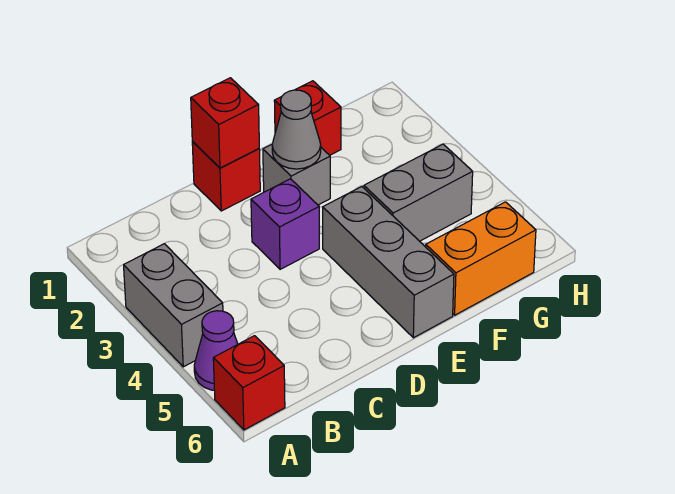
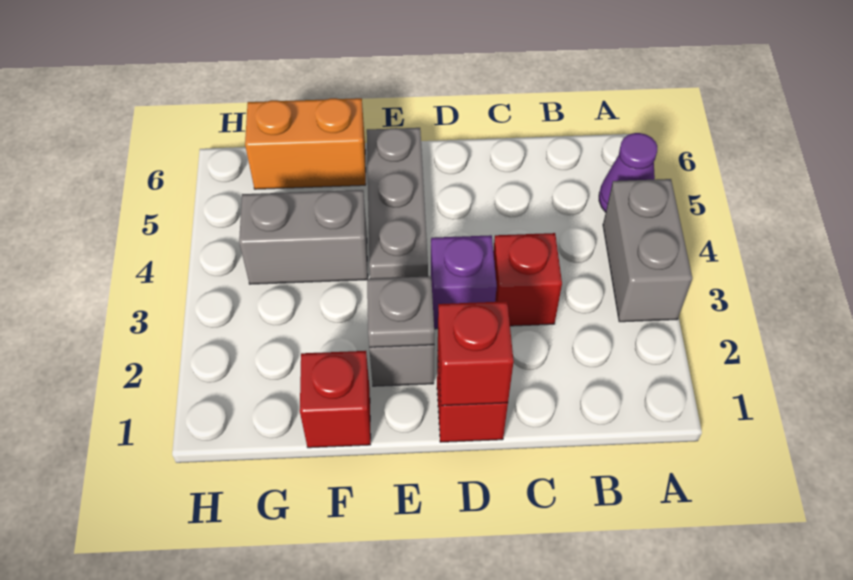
red 1x1 brick [213,336,285,430] -> red 1x1 brick moved to [493,233,562,326]
grey 1x1 cone [272,90,321,169] -> grey 1x1 plate [367,276,434,347]
grey 1x3 brick [323,187,454,338] -> grey 1x3 plate [367,128,428,279]

